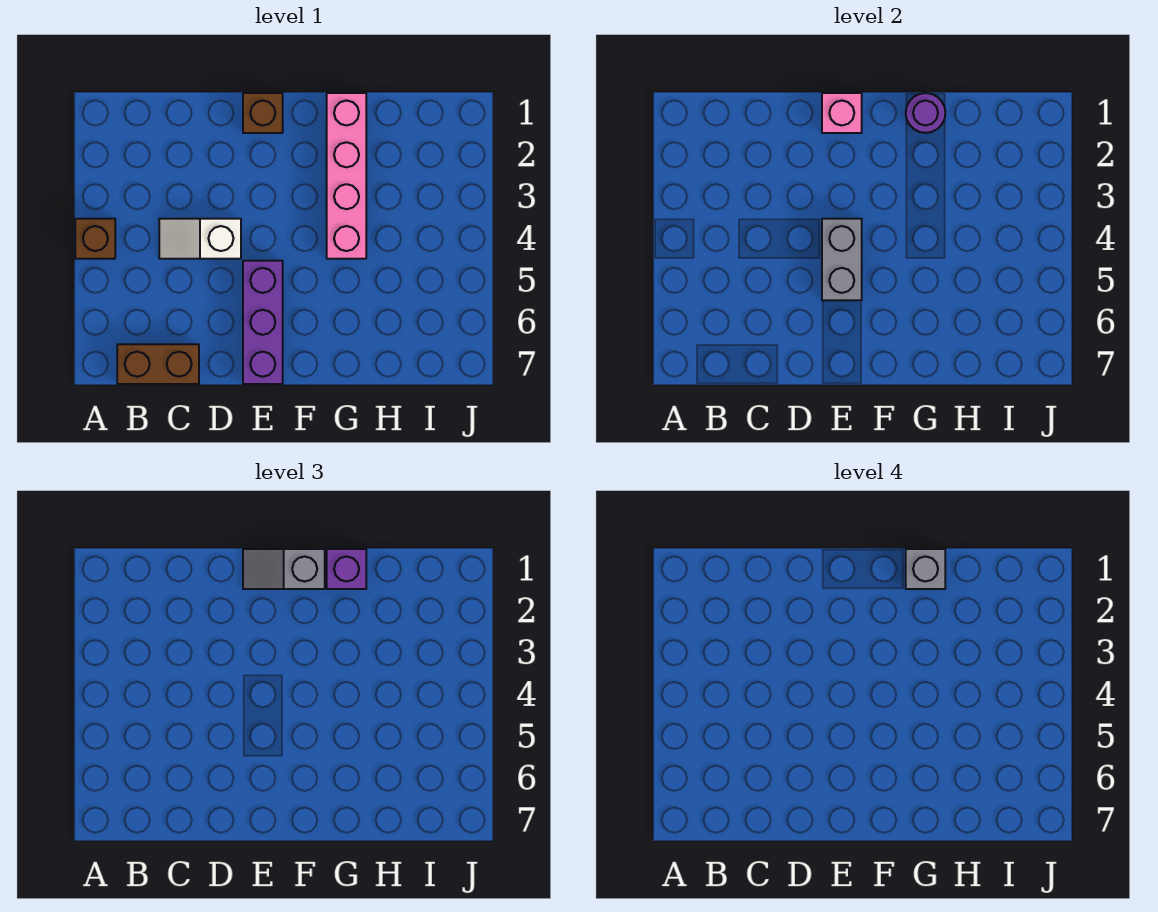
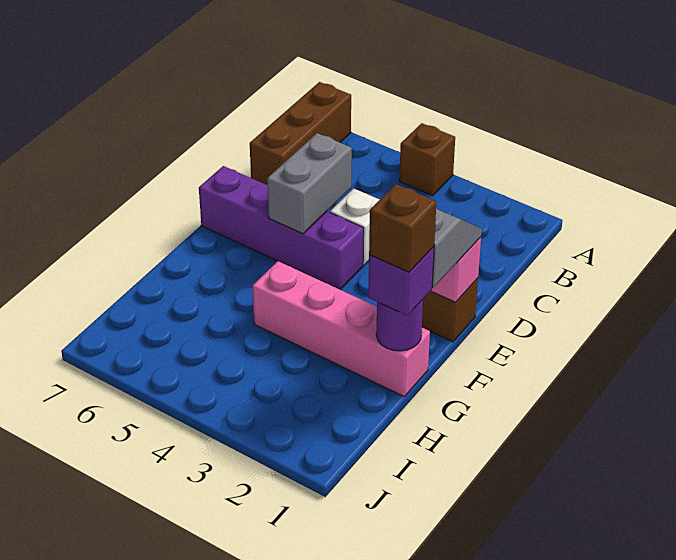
brown 1x2 brick [117,344,199,384] -> brown 1x3 brick [250,82,351,185]
grey 1x2 brick [822,219,862,300] -> grey 1x2 brick turned to [267,133,352,234]
purple 1x3 brick [243,261,283,384] -> purple 1x4 brick [199,166,364,289]
grey 1x1 brick [906,549,945,589] -> brown 1x1 brick [369,184,436,272]

